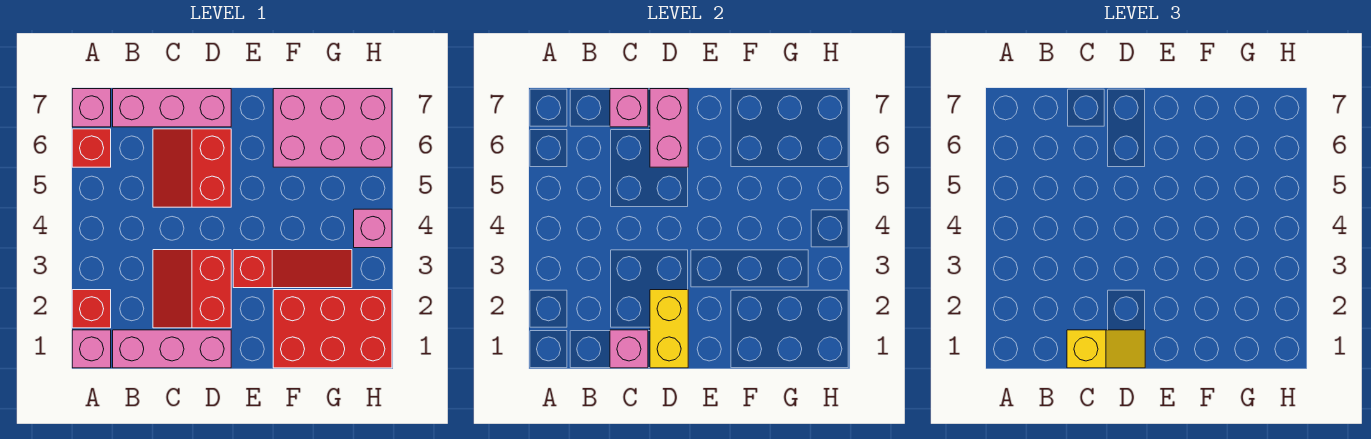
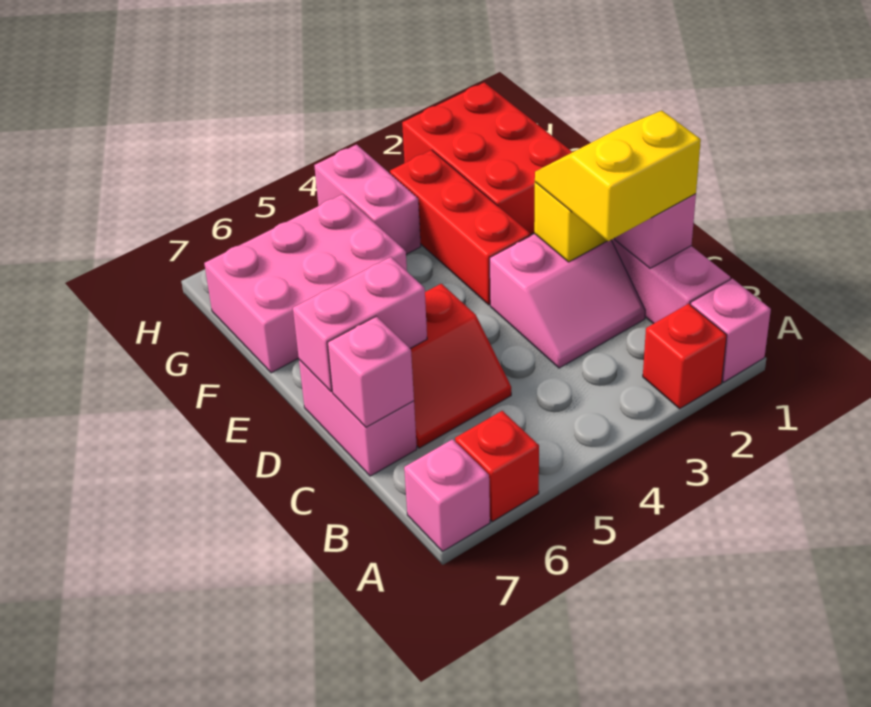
pink 1x3 brick [113,89,231,127] -> pink 1x2 brick [299,360,417,476]
yellow 1x2 slope [1067,330,1145,368] -> yellow 2x2 slope [535,111,701,241]
red 2x2 slope [153,250,231,328] -> pink 2x2 slope [490,234,645,368]
red 1x3 slope [233,250,352,288] -> red 1x3 brick [390,150,531,305]
pink 2x3 brick [273,89,392,167] -> pink 2x3 brick turned to [204,194,407,373]
pink 1x1 brick [354,209,392,248] -> pink 1x2 brick [314,145,421,254]

